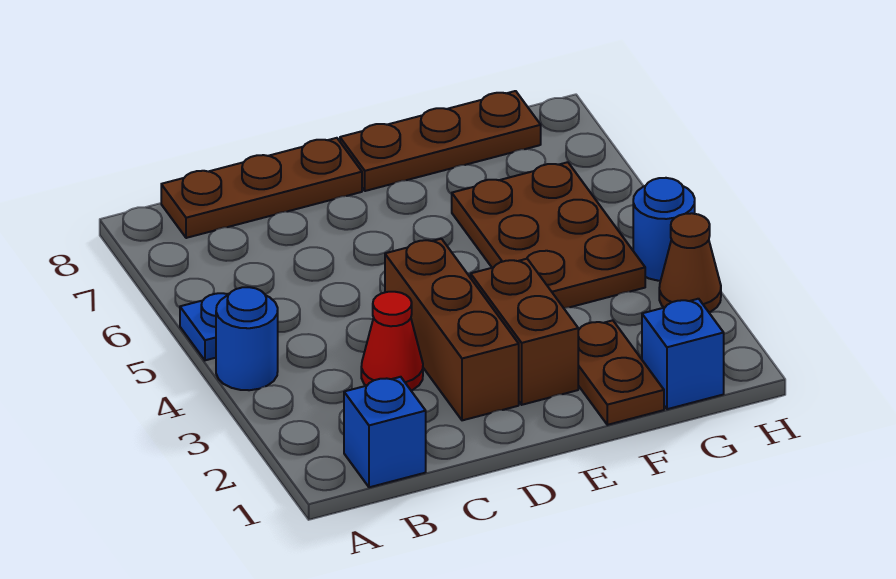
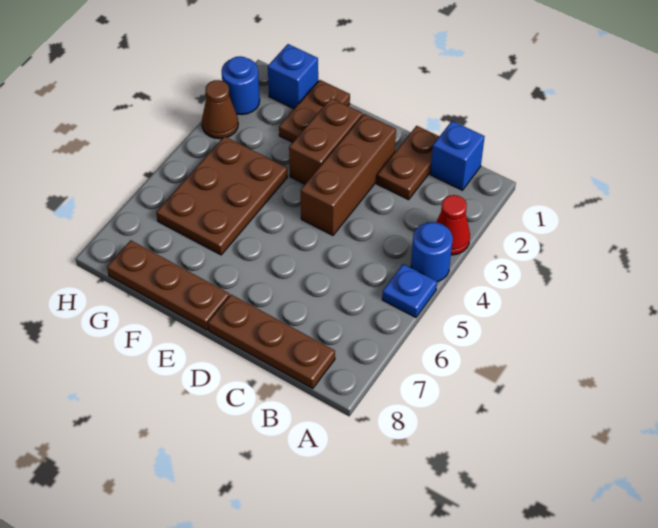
none -> brown 1x2 plate [377,126,439,200]
red 1x1 cone [361,292,423,391] -> red 1x1 cone moved to [436,195,470,255]
blue 1x1 round brick [633,178,695,281] -> blue 1x1 round brick moved to [221,56,260,115]

